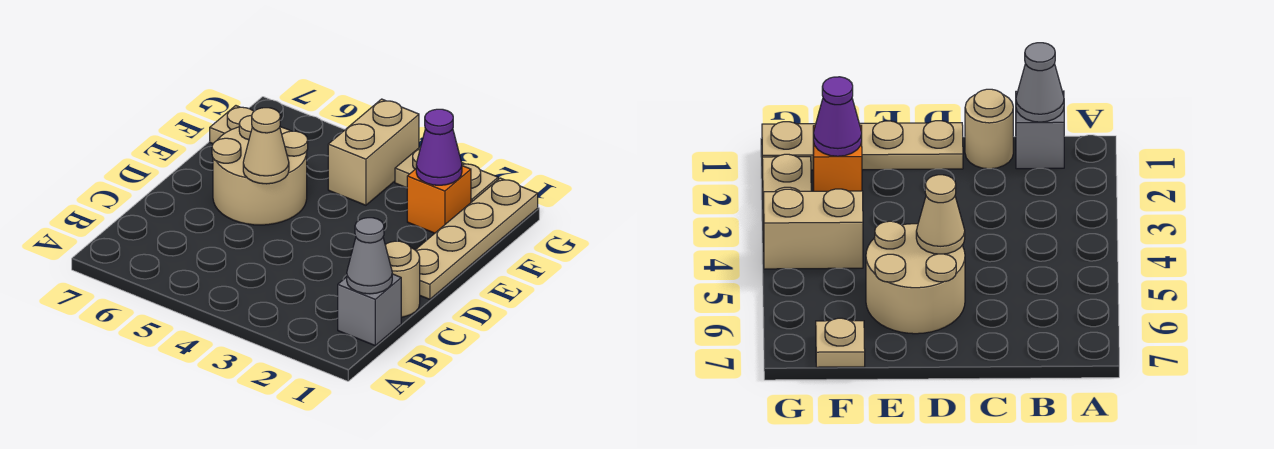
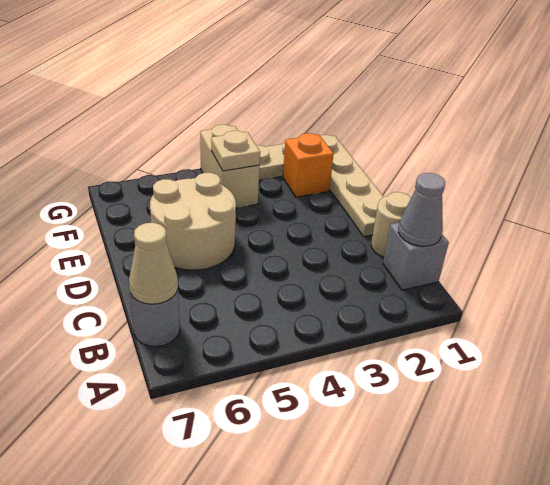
none -> grey 1x1 round brick [130,290,180,347]
tan 1x1 cone [243,108,289,184] -> tan 1x1 cone moved to [129,223,178,304]
purple 1x1 cone [416,109,462,185] -> none
tan 1x1 plate [210,106,254,144] -> tan 1x1 plate moved to [211,131,260,171]

